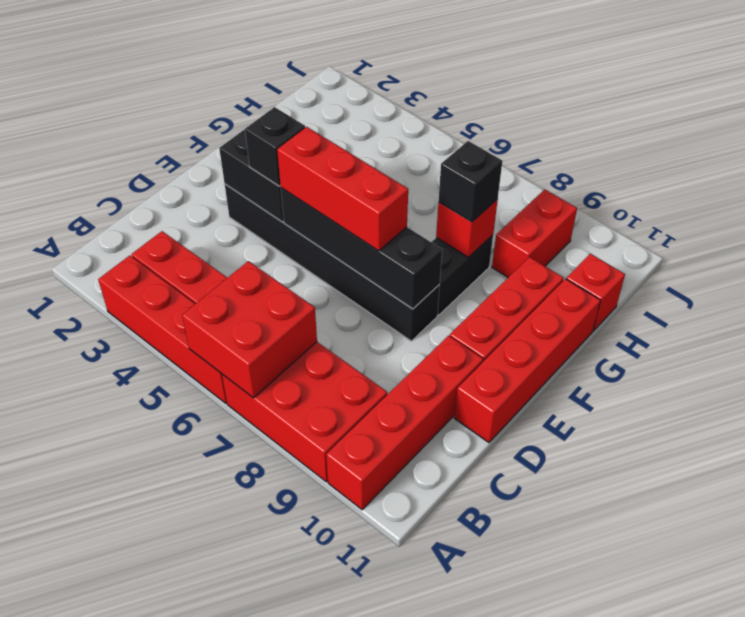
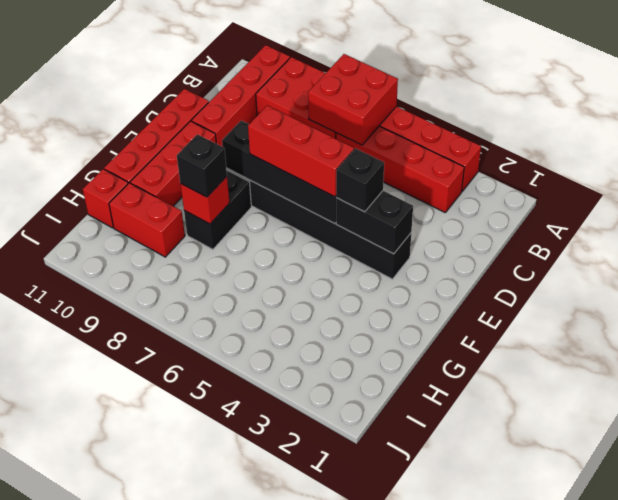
red 1x2 brick [492,190,577,277] -> red 1x2 brick turned to [109,183,185,257]

